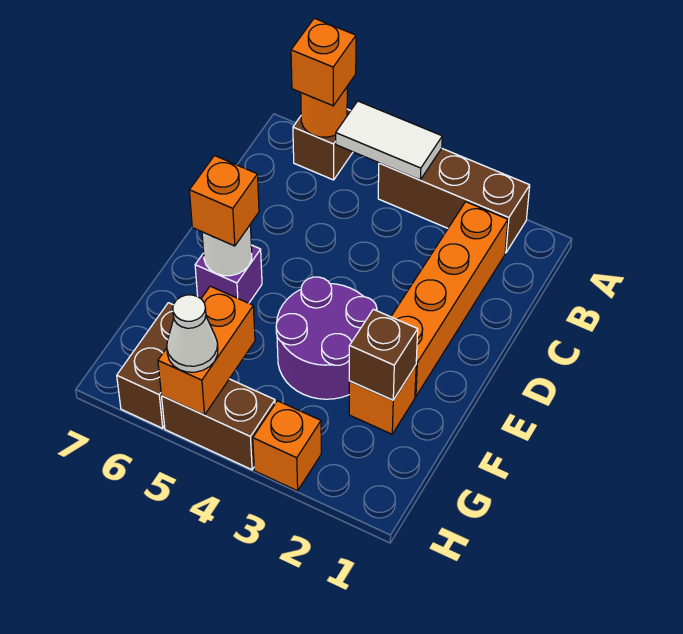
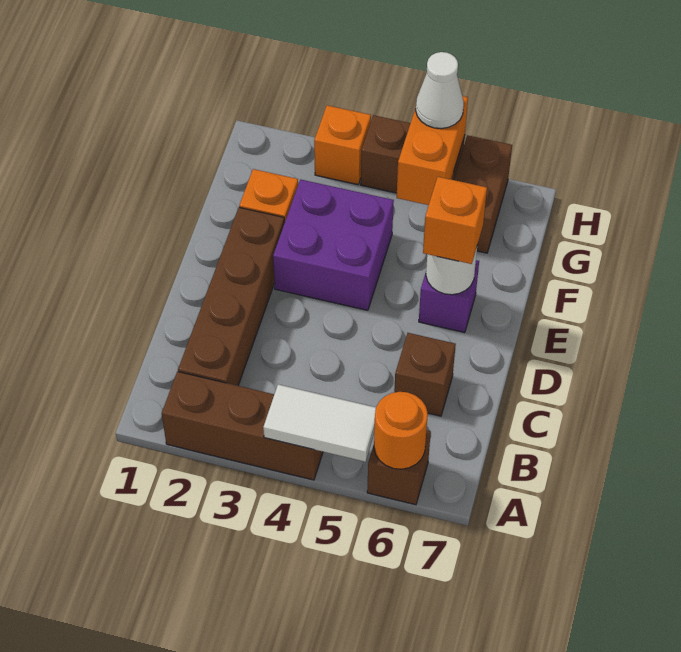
orange 1x1 brick [291,18,356,106] -> none
orange 1x4 brick [391,202,508,397] -> brown 1x4 brick [178,207,284,386]
purple 2x2 round brick [276,277,377,399] -> purple 2x2 brick [273,179,394,310]
brown 1x1 brick [349,309,418,400] -> brown 1x1 brick moved to [394,333,456,416]

